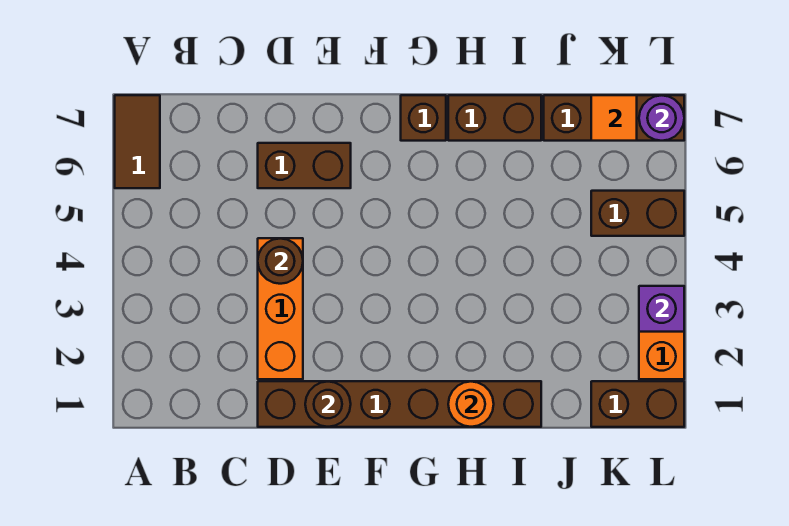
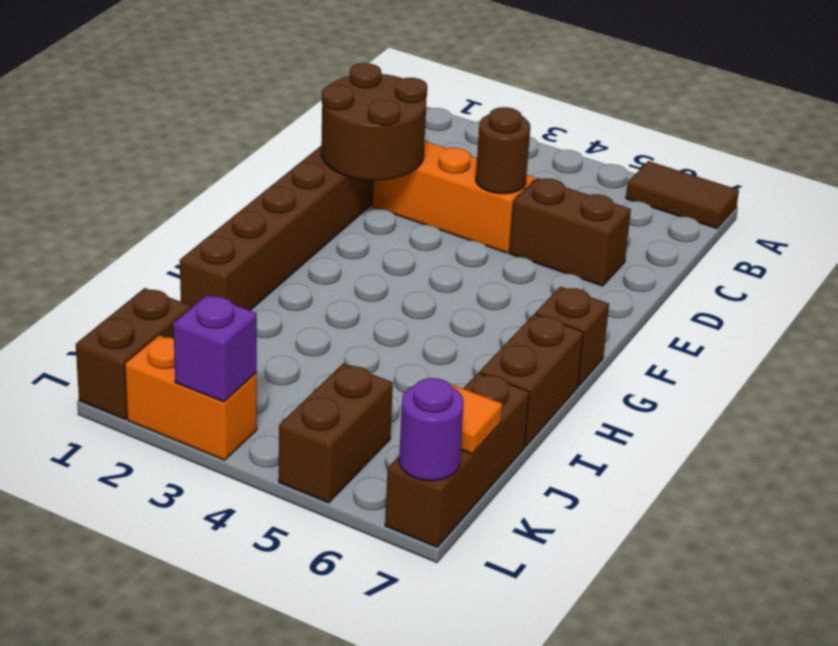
brown 1x2 brick [258,143,351,188] -> brown 1x2 brick turned to [509,178,631,286]
brown 1x1 round brick [305,381,351,427] -> brown 2x2 round brick [321,63,427,180]
orange 1x1 round brick [448,381,494,427] -> none

